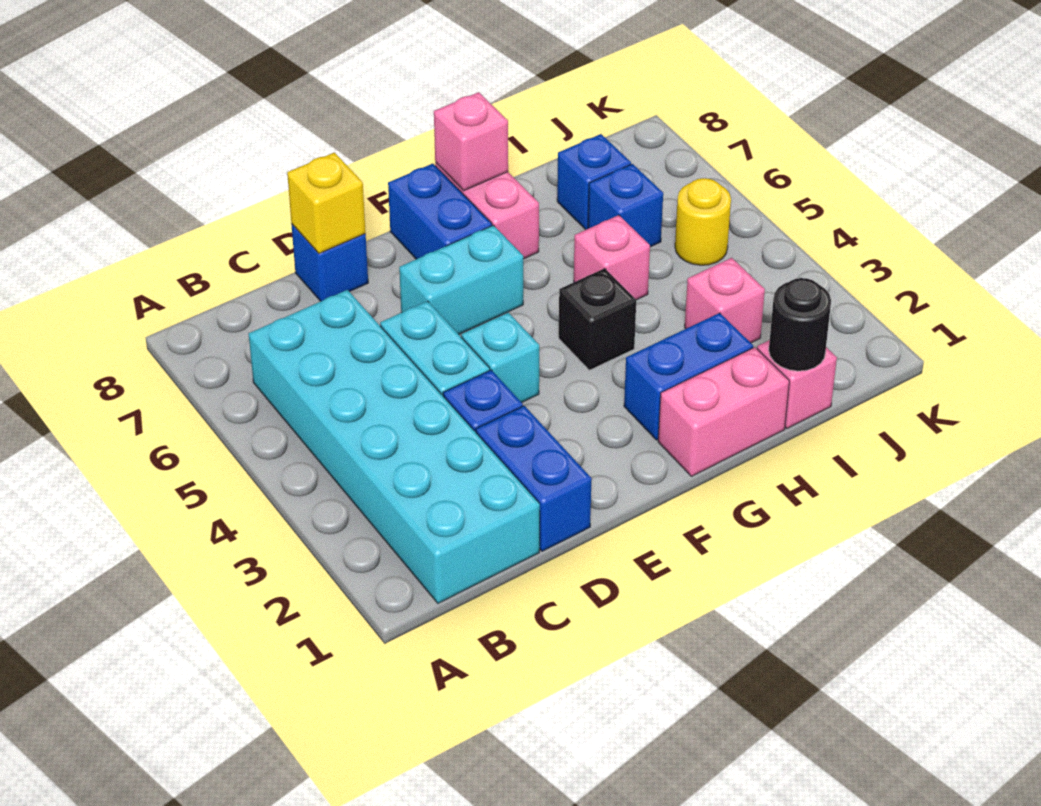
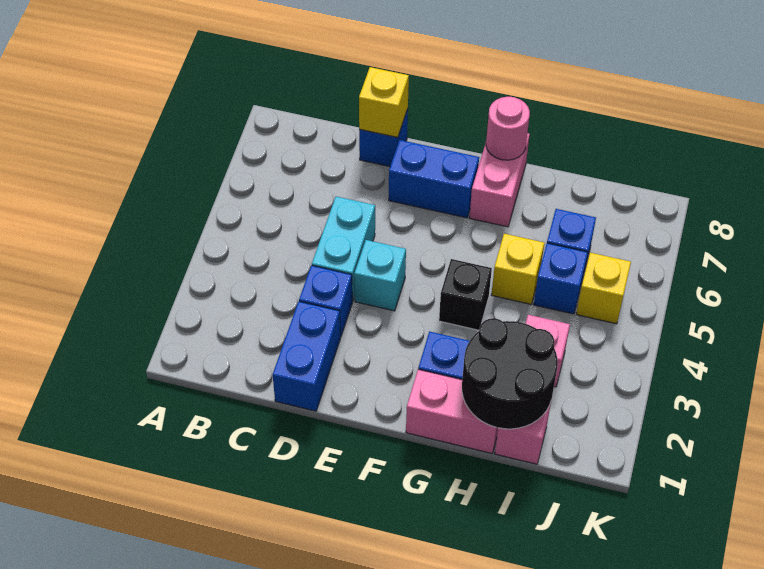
cyan 2x6 brick [249,290,540,603] -> none
cyan 1x2 brick [399,225,523,334] -> none
blue 1x2 brick [388,164,492,259] -> blue 1x2 brick turned to [389,140,479,218]
pink 1x1 brick [434,92,508,191] -> pink 1x1 round brick [486,97,530,160]
pink 1x1 brick [574,215,650,300] -> yellow 1x1 brick [491,234,544,304]
black 1x1 round brick [769,278,831,371] -> black 2x2 round brick [462,318,558,429]
blue 1x1 brick [557,134,631,230] -> blue 1x1 brick moved to [534,243,588,314]
yellow 1x1 round brick [675,178,731,265] -> yellow 1x1 brick [576,253,631,324]

